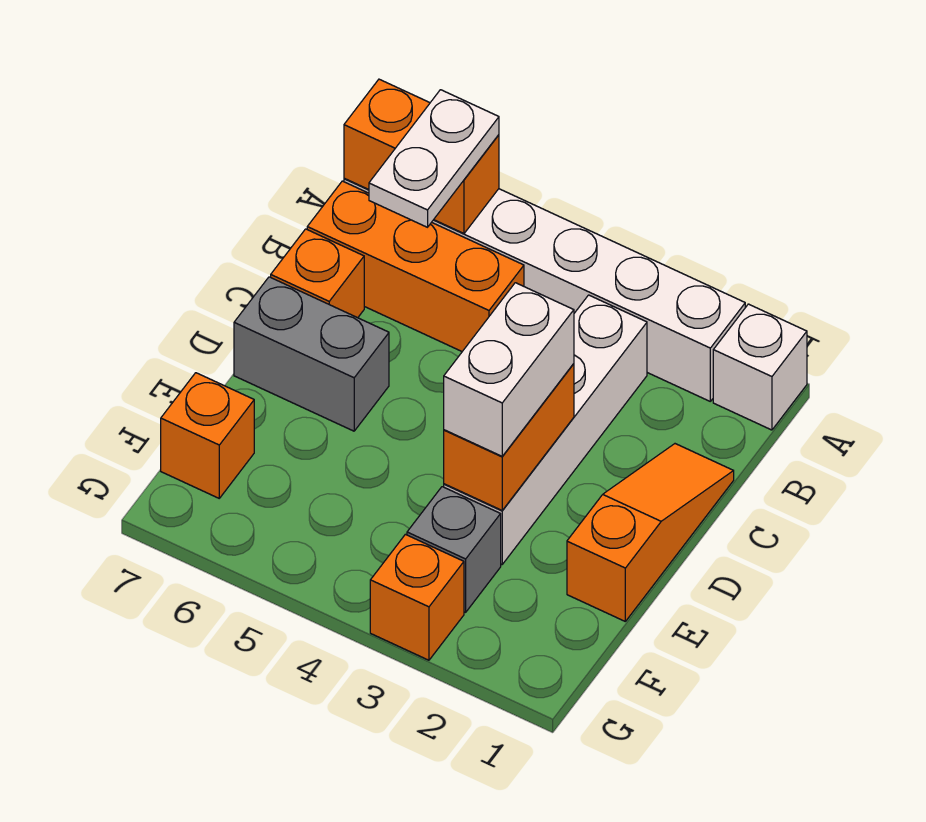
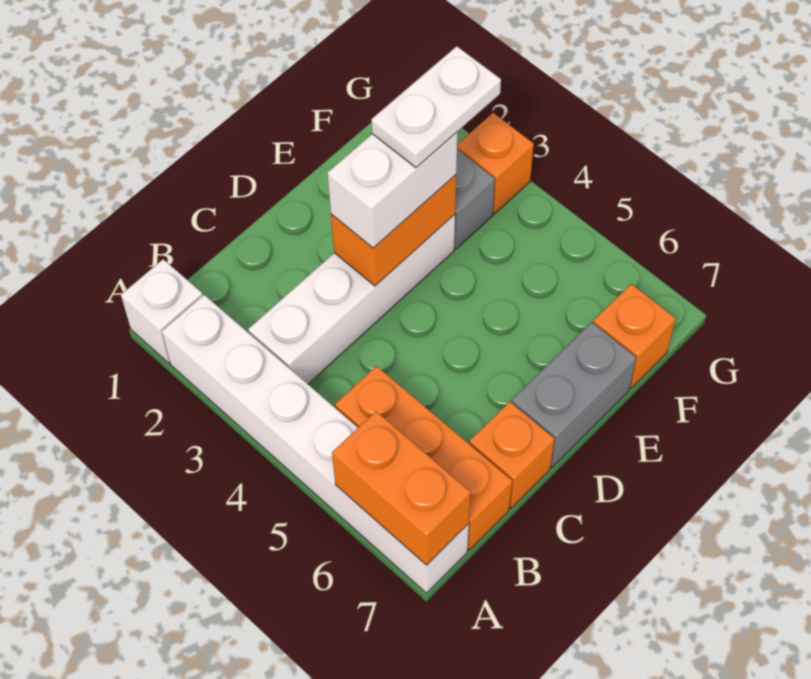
white 1x2 plate [369,90,499,227] -> white 1x2 plate moved to [371,46,501,168]
orange 1x3 slope [567,444,734,621] -> none
grey 1x2 brick [234,277,389,431] -> grey 1x2 brick turned to [512,322,636,467]

